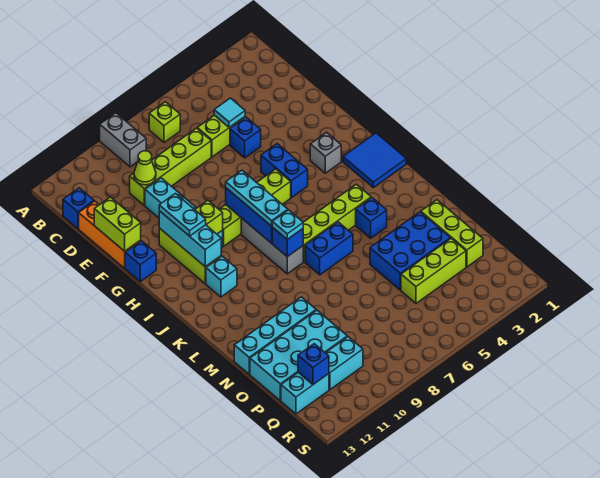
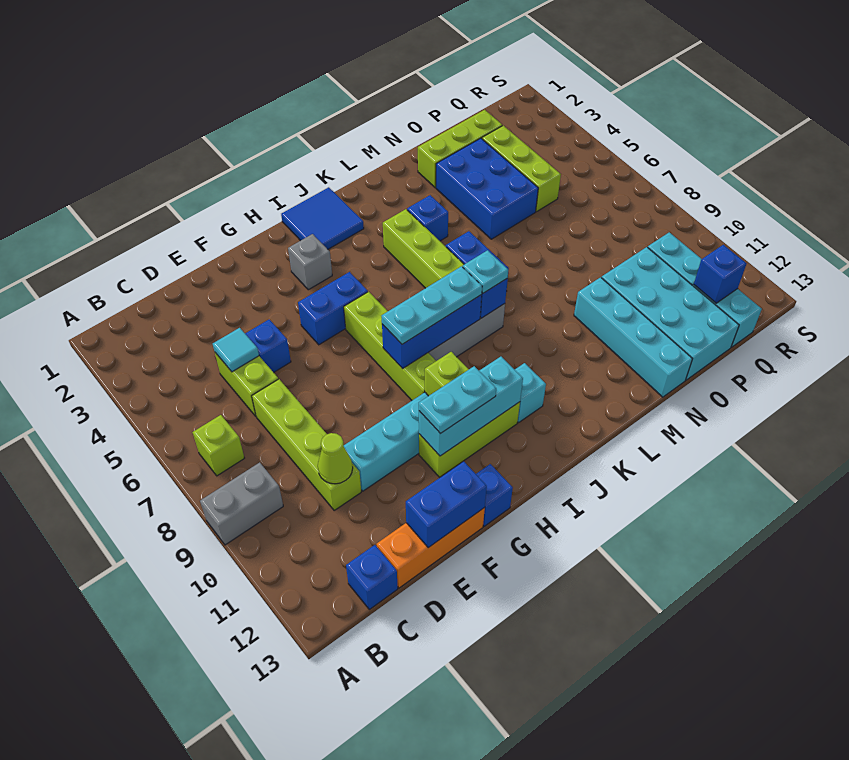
lime 1x2 brick [94,197,141,251] -> blue 1x2 brick [406,461,487,548]

